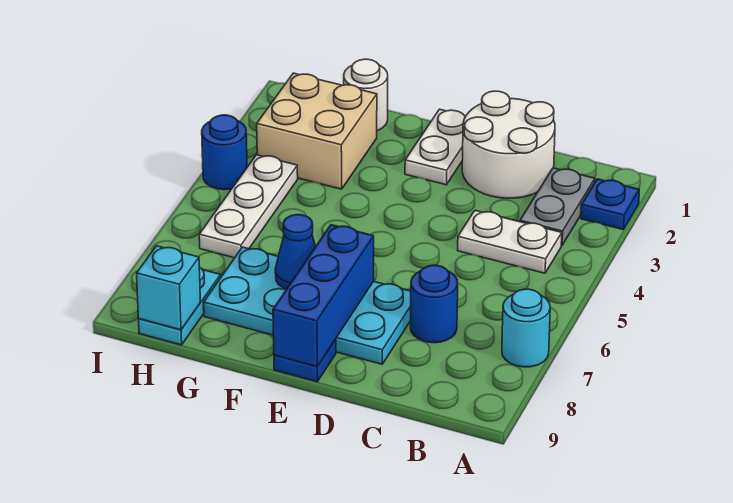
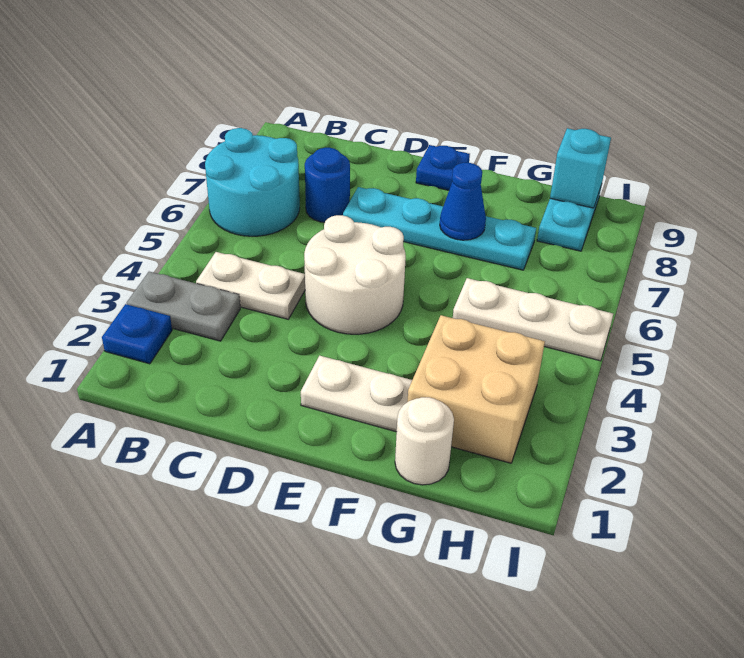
cyan 1x1 round brick [502,289,550,367] -> cyan 2x2 round brick [205,128,300,236]
grey 1x2 plate [520,168,595,246] -> grey 1x2 plate turned to [127,272,240,341]
white 2x2 round brick [462,91,555,198] -> white 2x2 round brick moved to [304,215,406,334]
cyan 2x4 plate [204,247,411,364] -> cyan 1x4 plate [343,187,536,270]
white 1x2 plate [405,109,466,185] -> white 1x2 plate turned to [301,356,412,432]
blue 1x3 brick [273,225,374,366] -> none
white 1x3 plate [199,155,298,258] -> white 1x3 plate turned to [453,278,613,361]
blue 1x1 round brick [202,115,247,190] -> none

